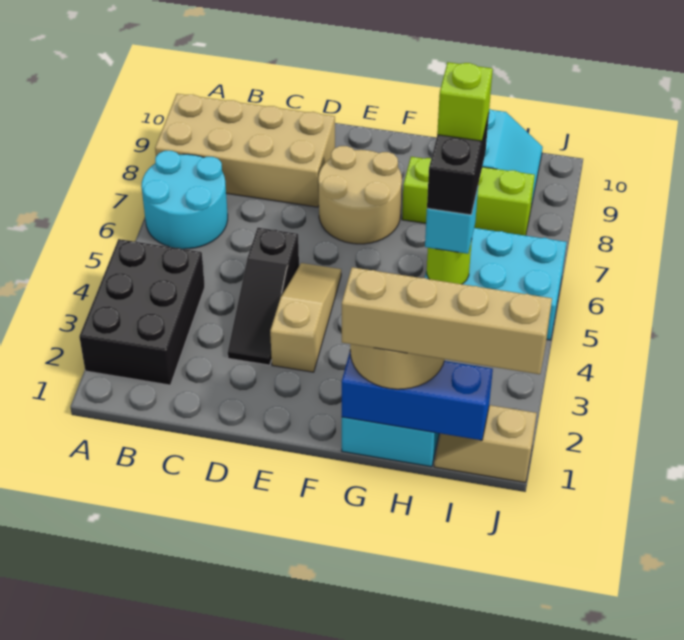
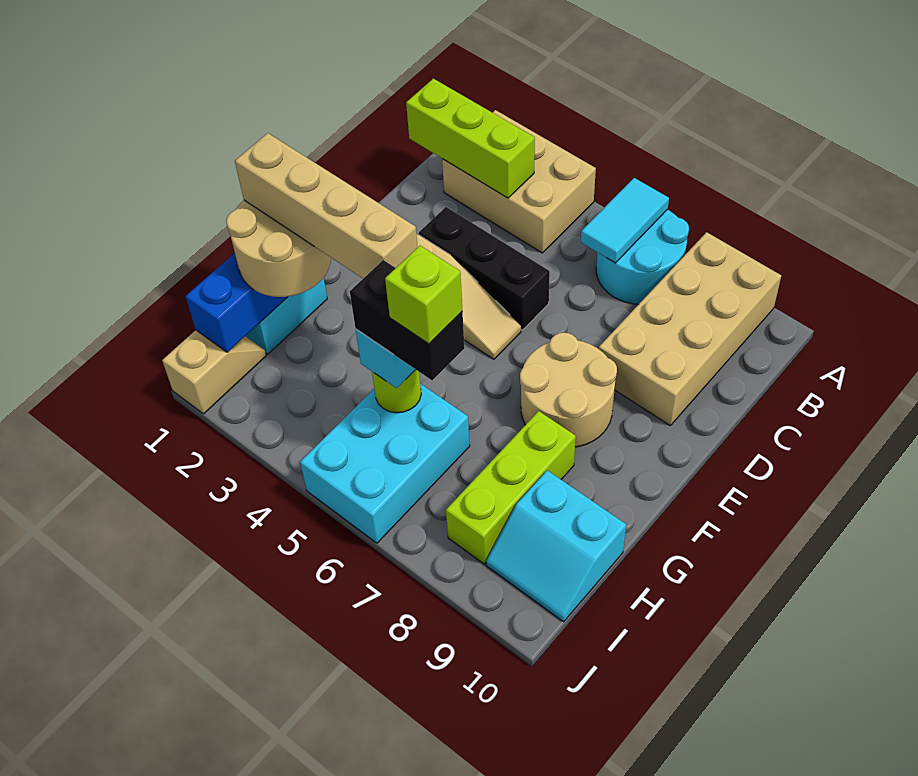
black 2x3 brick [79,239,205,385] -> tan 2x3 brick [442,110,596,253]
none -> cyan 1x2 tile [581,178,669,263]
none -> lime 1x3 brick [406,79,535,198]
black 1x3 slope [228,228,299,365] -> black 1x3 brick [419,207,550,330]
tan 1x4 brick [342,267,552,374] -> tan 1x4 brick turned to [235,133,418,278]

